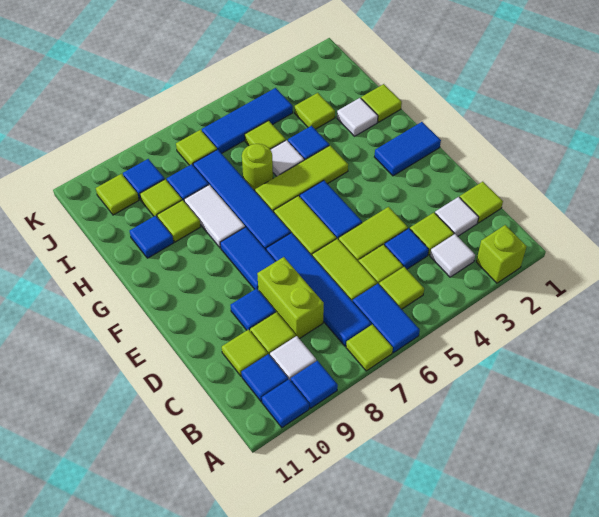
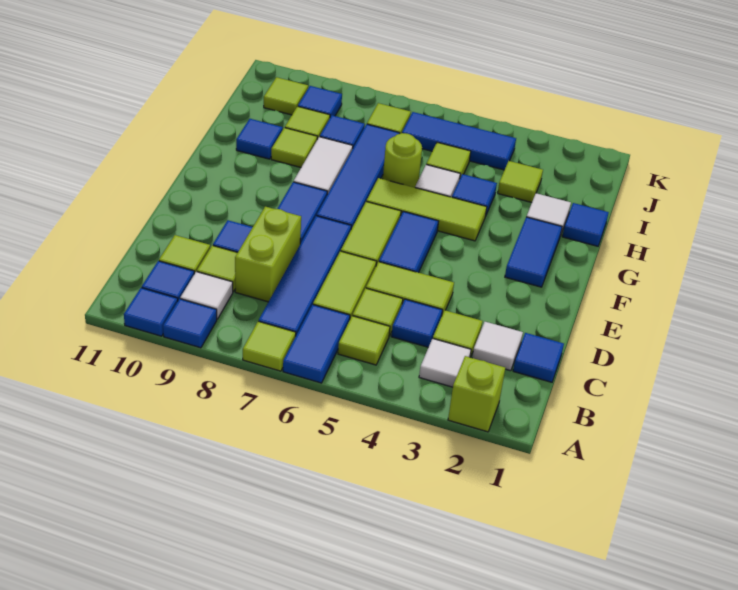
lime 1x1 tile [460,182,503,223] -> blue 1x1 tile [513,333,564,382]
blue 1x2 tile [374,122,441,176] -> blue 1x2 tile turned to [505,217,562,287]
lime 1x1 tile [361,84,402,122] -> blue 1x1 tile [562,203,609,246]

